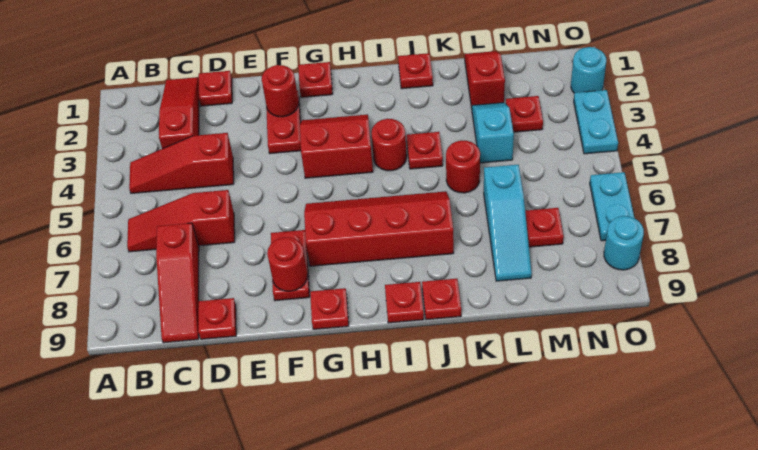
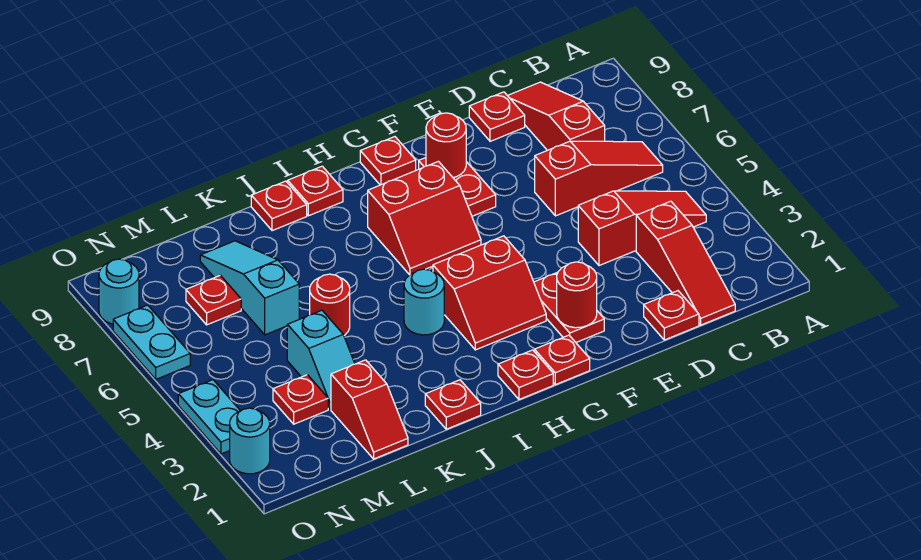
red 2x4 slope [304,191,454,266] -> red 2x2 slope [368,161,481,275]
red 1x1 round brick [371,119,407,171] -> cyan 1x1 round brick [404,269,444,335]
red 1x1 plate [406,132,443,169] -> red 1x1 plate moved to [498,350,553,399]

